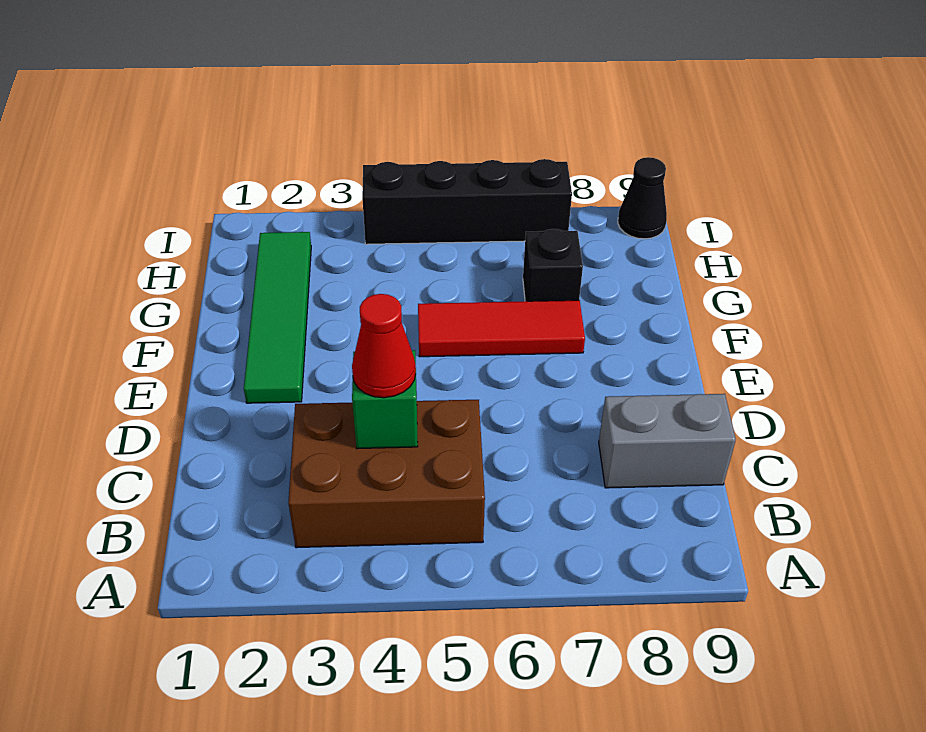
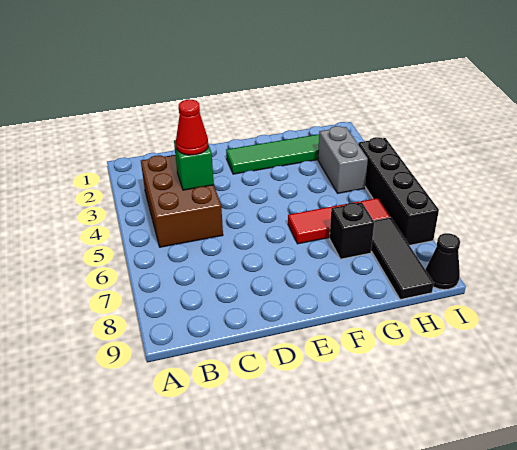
grey 1x2 brick [599,394,736,488] -> grey 1x2 brick moved to [318,126,368,193]
red 1x3 tile [418,300,585,357] -> red 1x3 tile turned to [288,198,390,244]
none -> black 1x3 tile [371,217,434,300]

